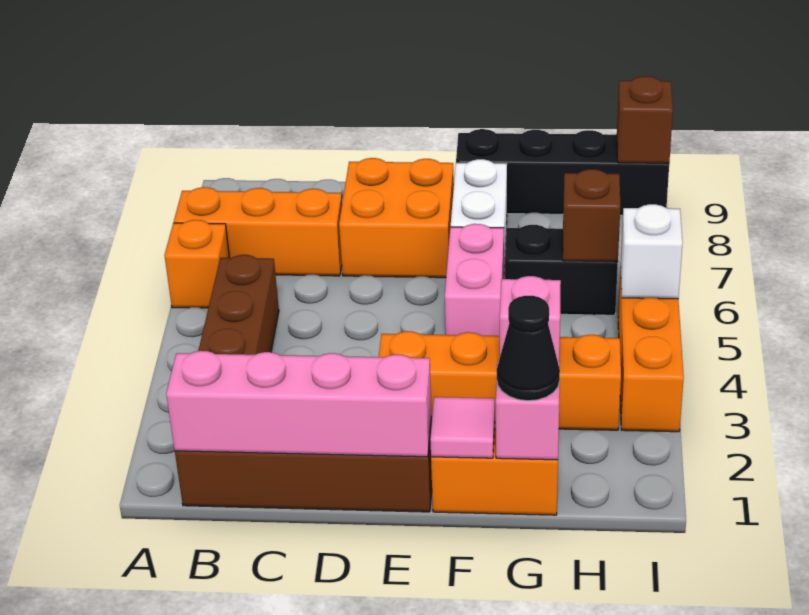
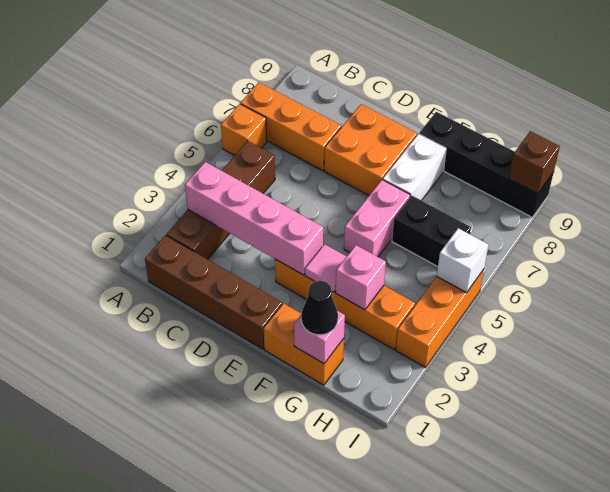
pink 1x4 brick [166,351,431,457] -> pink 1x4 brick moved to [185,162,323,275]
pink 1x1 tile [430,397,495,458] -> pink 1x1 tile moved to [305,244,347,292]
brown 1x1 brick [563,169,620,262] -> none

